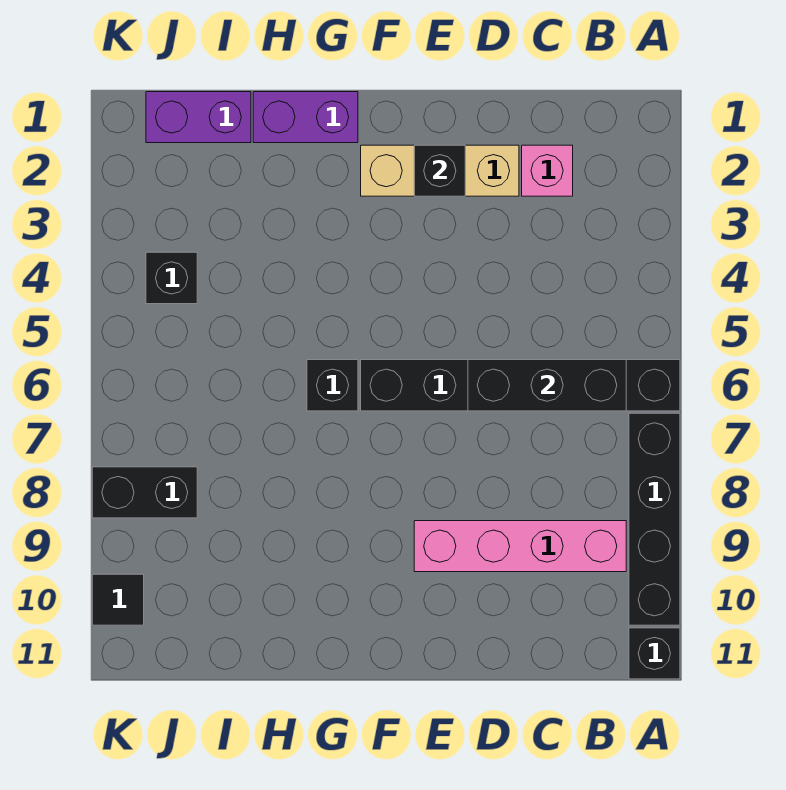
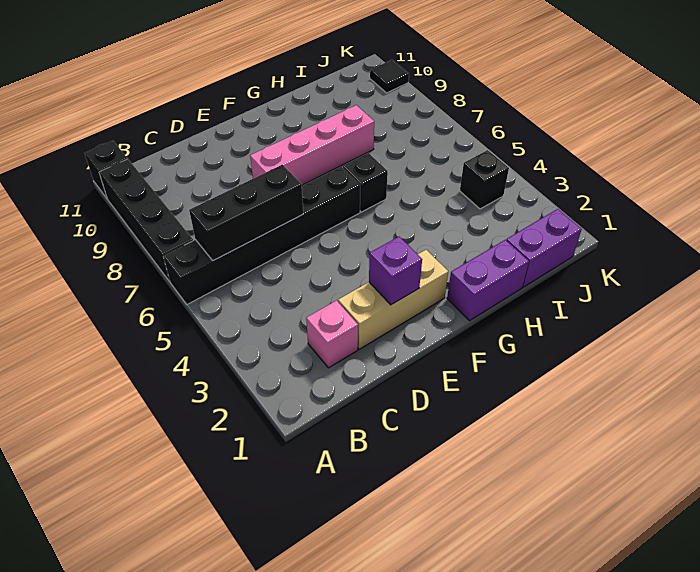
pink 1x4 brick [414,521,626,572] -> pink 1x4 brick moved to [250,105,374,185]
black 1x1 brick [414,145,465,196] -> purple 1x1 brick [369,237,422,305]
black 1x2 brick [92,467,197,518] -> none

